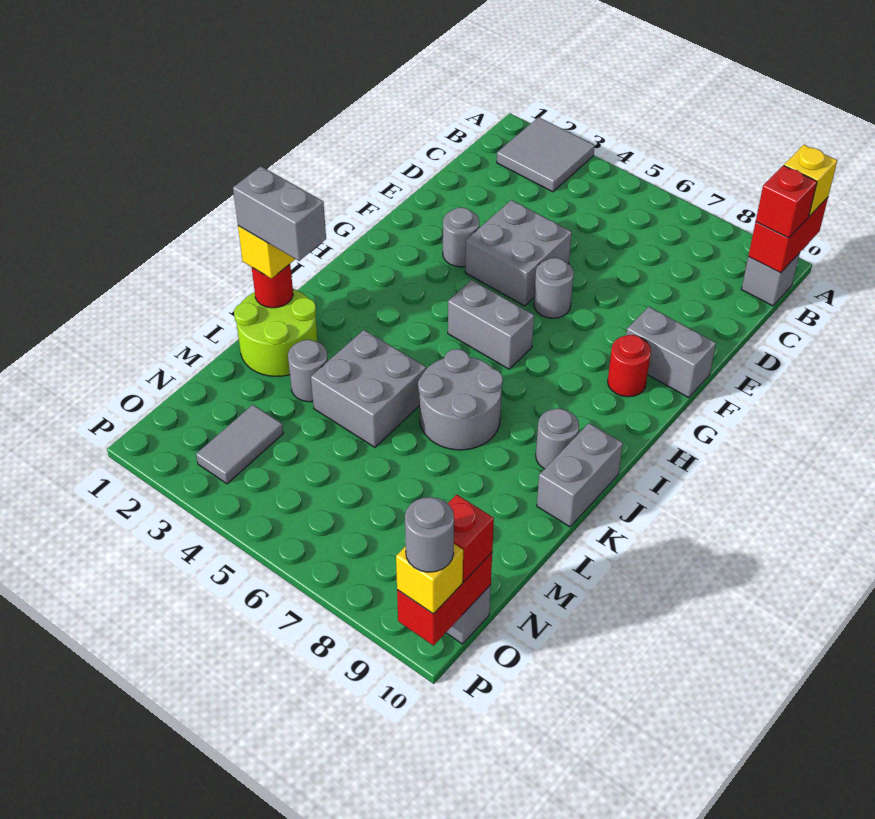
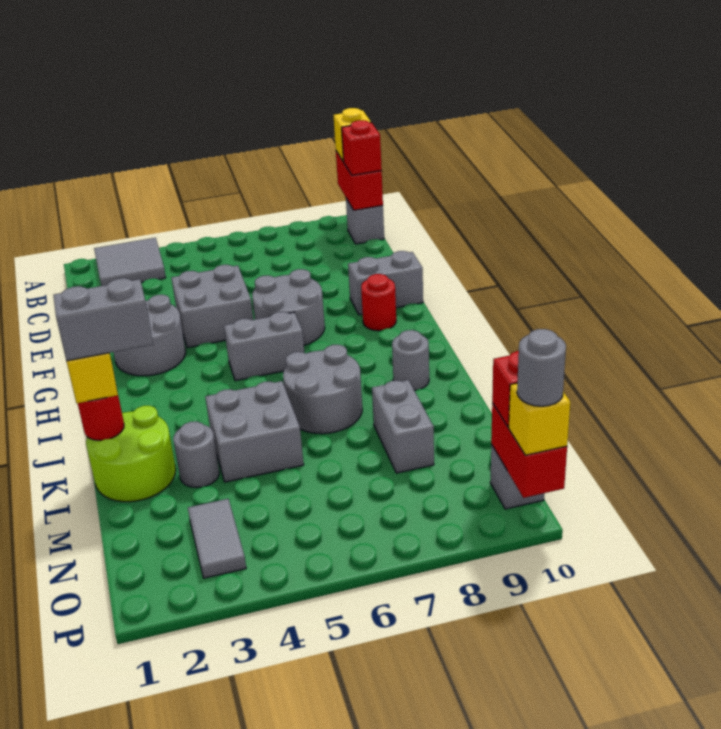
grey 1x1 round brick [443,208,479,267] -> grey 2x2 round brick [114,295,186,376]
grey 1x1 round brick [534,258,574,318] -> grey 2x2 round brick [252,269,325,345]
grey 1x2 brick [537,423,623,527] -> grey 1x2 brick moved to [372,380,434,473]

